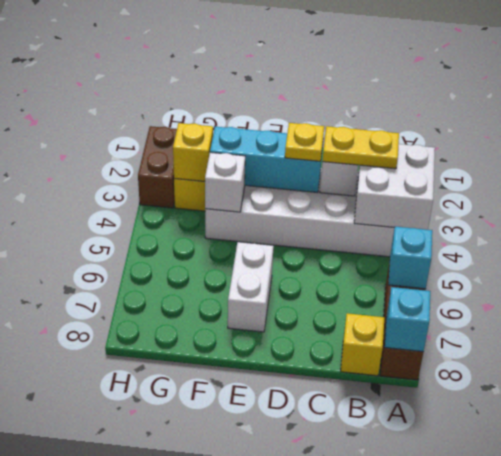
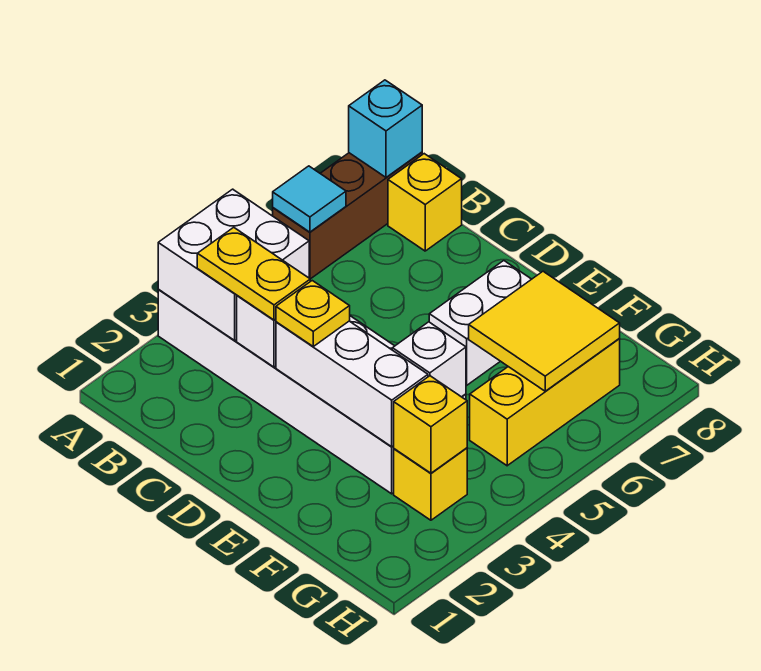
cyan 1x1 brick [388,227,432,289] -> cyan 1x1 tile [273,166,346,232]
cyan 1x3 brick [210,127,323,193] -> white 1x3 brick [276,321,428,447]
none -> yellow 2x2 tile [469,271,620,391]
none -> yellow 1x3 brick [470,339,620,466]
brown 1x2 brick [138,126,177,208] -> none

